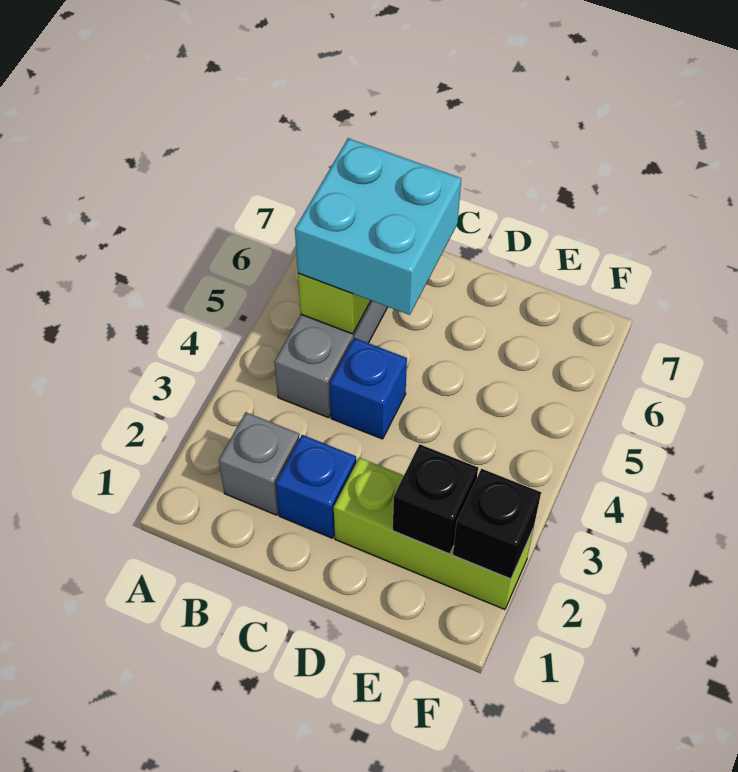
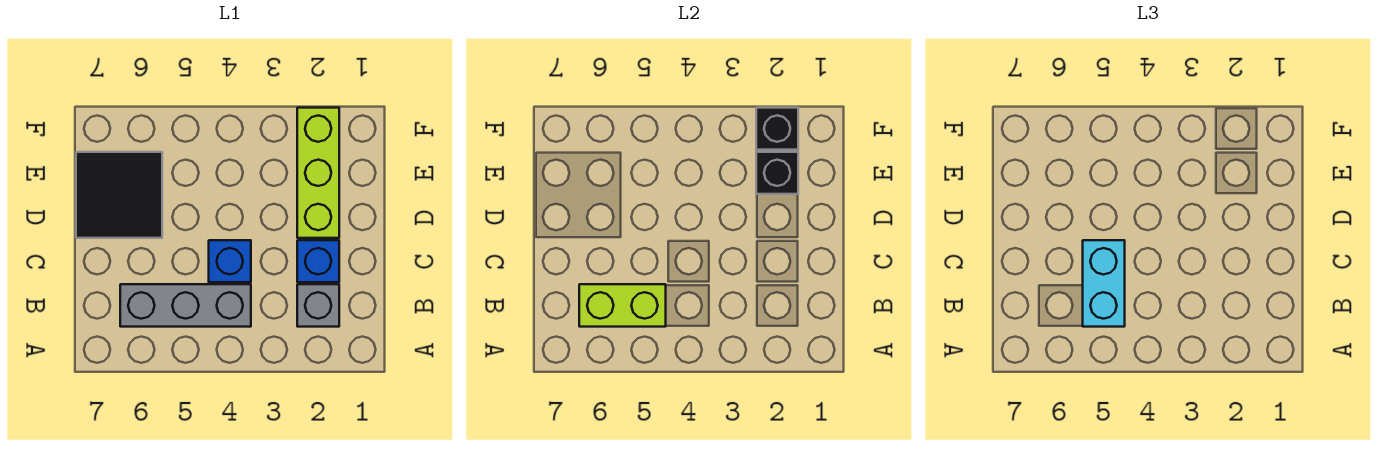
cyan 2x2 brick [295,138,461,315] -> cyan 1x2 brick [1083,240,1125,327]
none -> black 2x2 tile [76,152,162,238]

